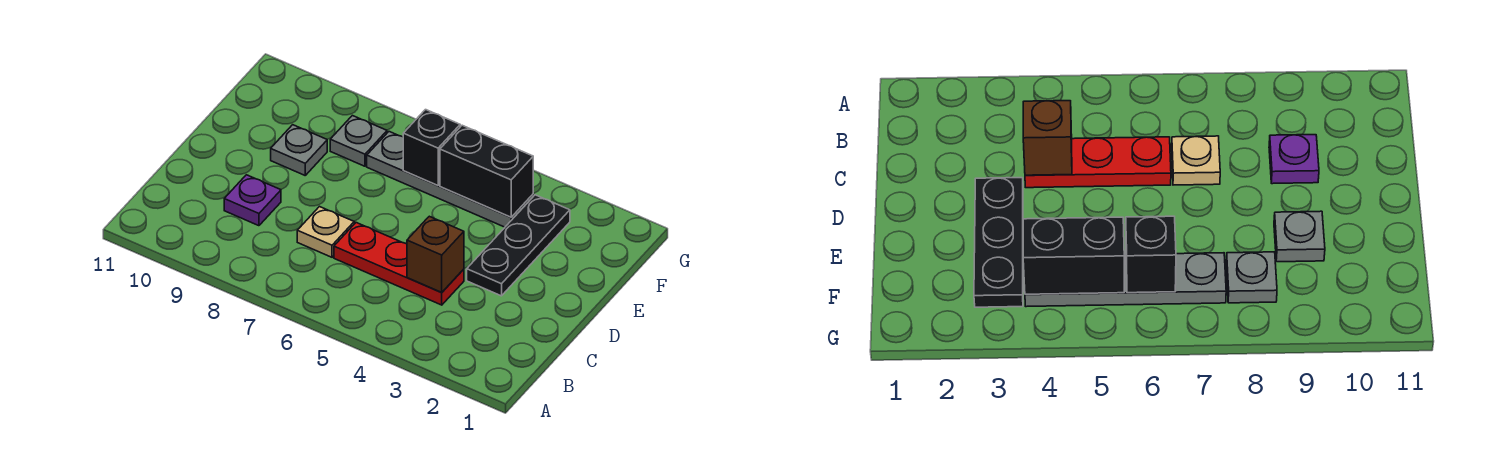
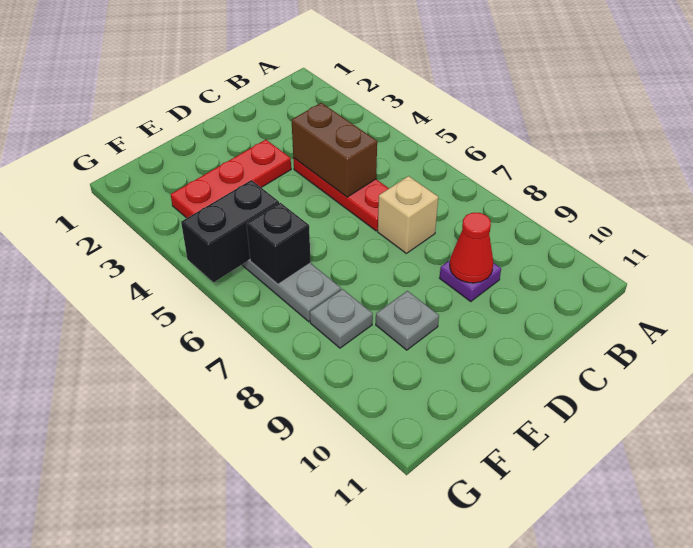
brown 1x1 brick [407,216,464,292] -> brown 1x2 brick [291,103,377,197]
tan 1x1 plate [297,207,354,257] -> tan 1x1 brick [378,176,438,253]
none -> red 1x1 cone [450,213,493,283]
black 1x3 plate [467,195,570,296] -> red 1x3 plate [171,140,291,218]
black 1x2 brick [440,125,533,217] -> black 1x2 brick turned to [181,180,279,282]

